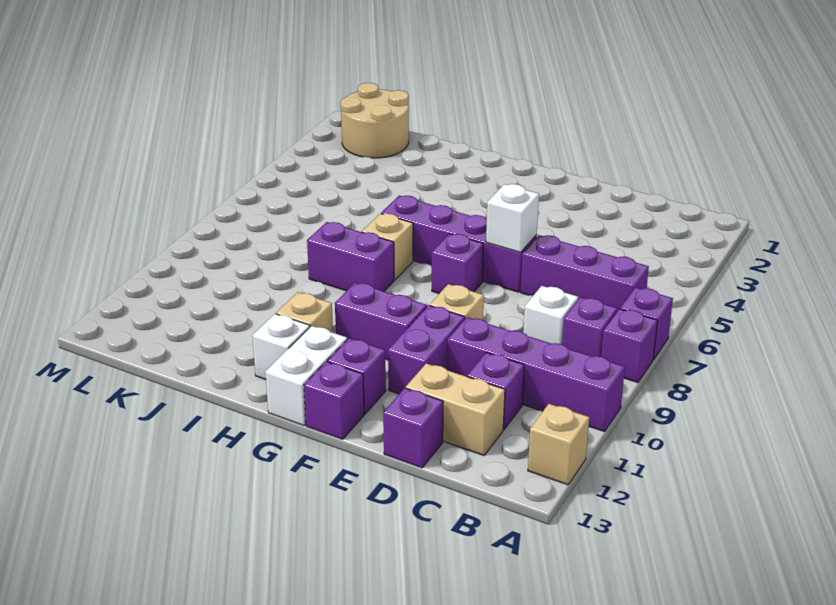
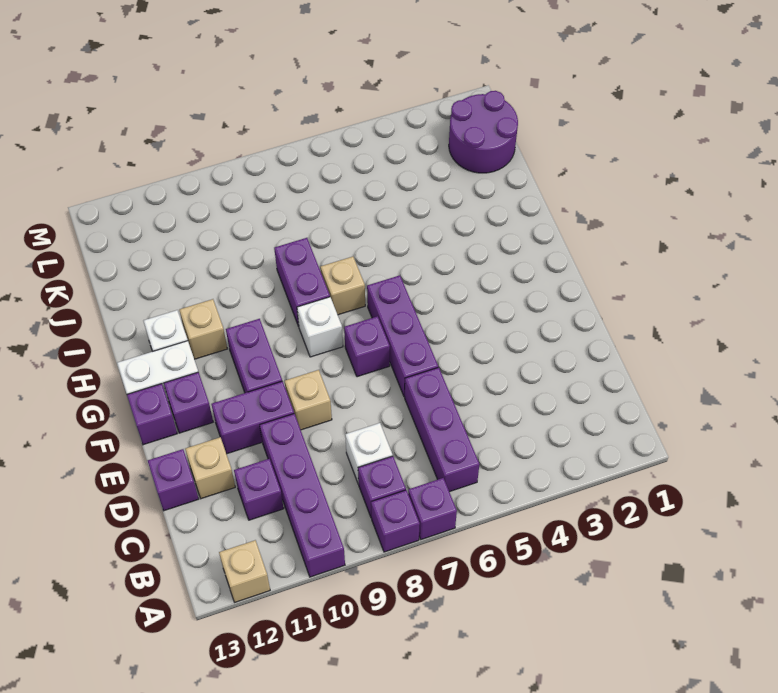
tan 1x2 brick [406,363,505,455] -> tan 1x1 brick [185,437,235,499]
purple 1x4 brick [381,195,537,292] -> purple 1x3 brick [367,275,438,397]
white 1x1 brick [486,184,539,252] -> white 1x1 brick moved to [297,297,343,357]
tan 2x2 round brick [340,83,409,158] -> purple 2x2 round brick [449,91,518,173]

